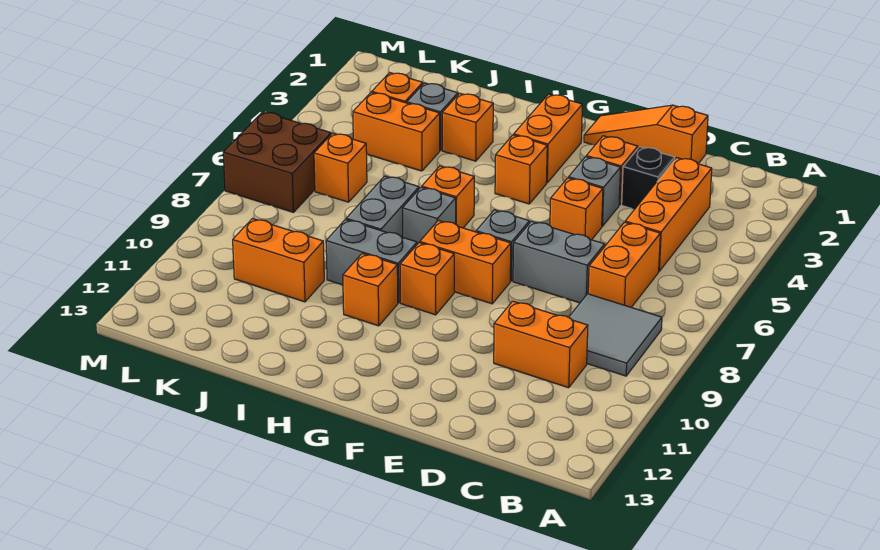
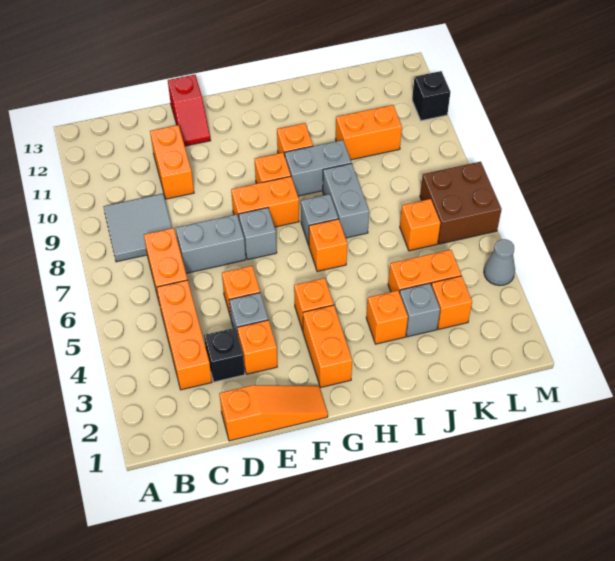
orange 1x2 brick [494,301,588,388] -> orange 1x2 brick turned to [150,125,194,199]
none -> red 1x2 slope [168,75,211,146]
none -> grey 1x1 cone [484,239,515,286]
none -> black 1x1 brick [412,71,450,121]

